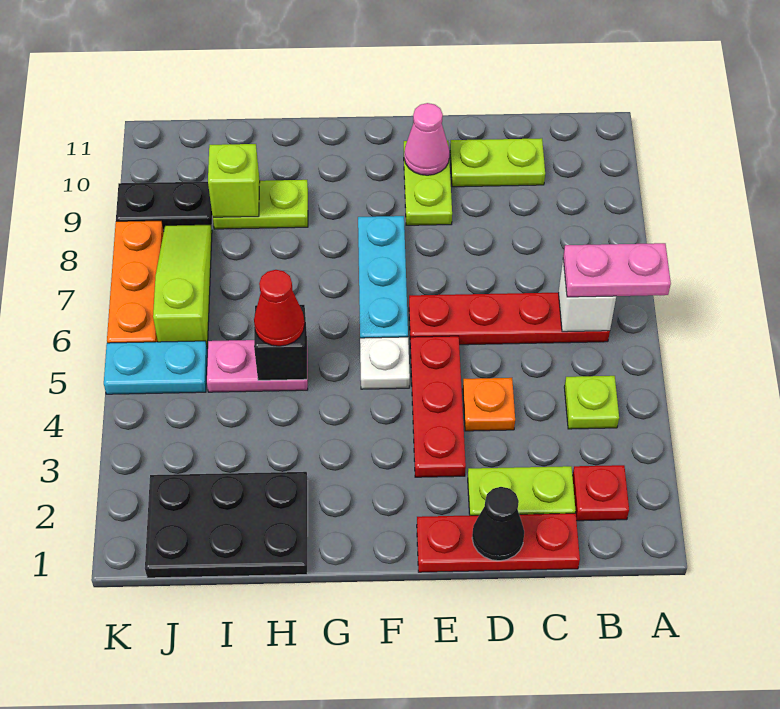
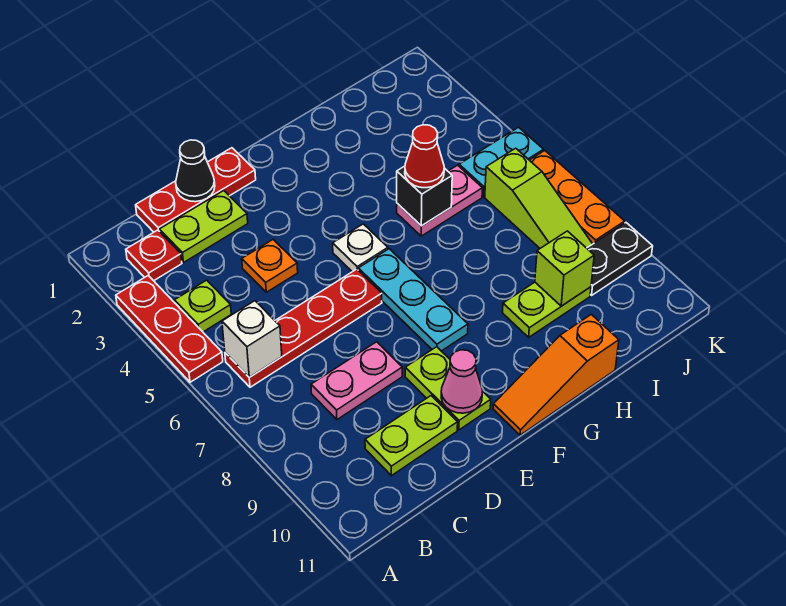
pink 1x2 plate [563,243,671,297] -> pink 1x2 plate moved to [311,342,402,420]
red 1x3 plate [410,336,466,477] -> red 1x3 plate moved to [116,276,223,382]
none -> orange 1x3 slope [493,314,619,435]
black 2x3 plate [145,472,308,578] -> none

